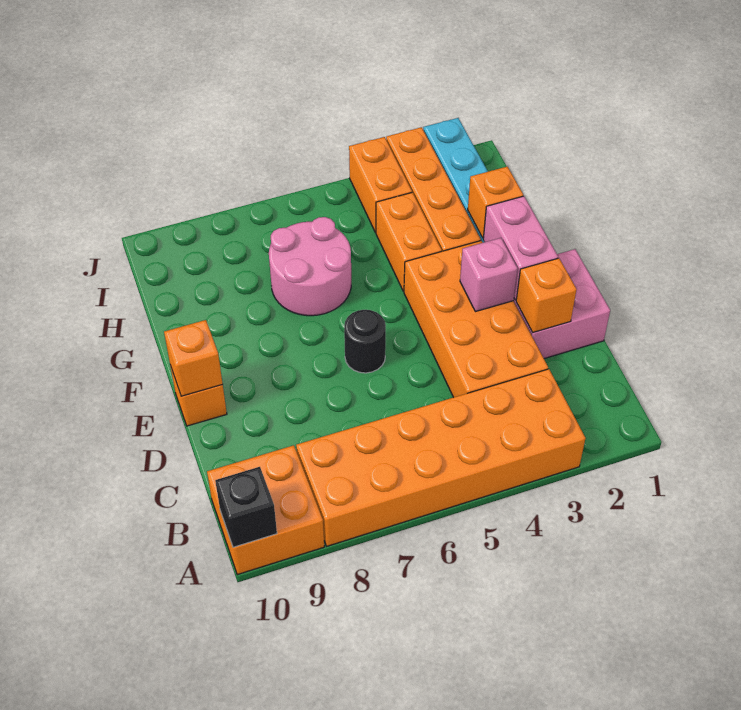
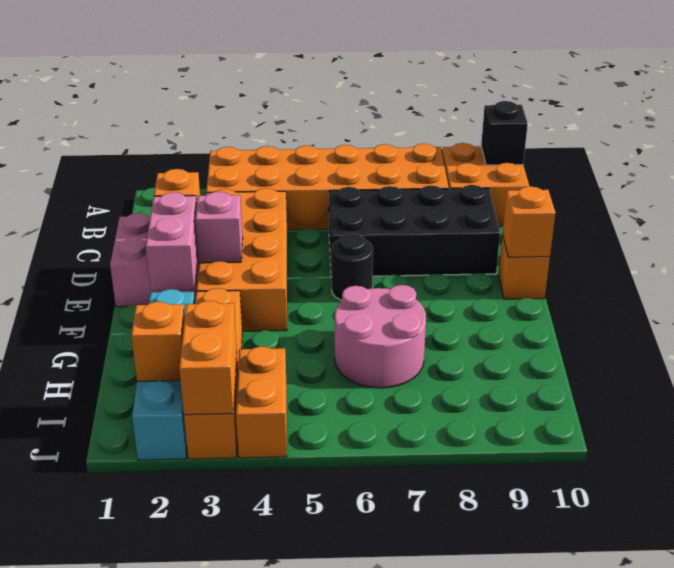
none -> black 2x4 brick [329,185,500,277]
orange 1x1 brick [468,167,523,238] -> orange 1x1 brick moved to [131,302,185,381]
orange 1x2 brick [376,192,442,291] -> orange 1x2 brick moved to [179,301,237,415]

